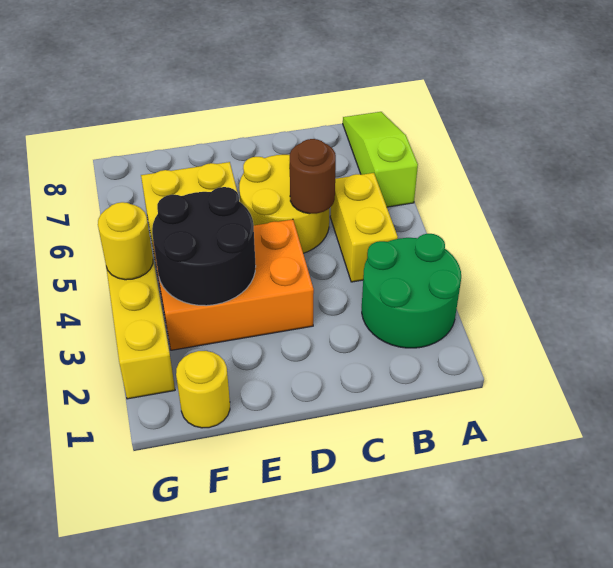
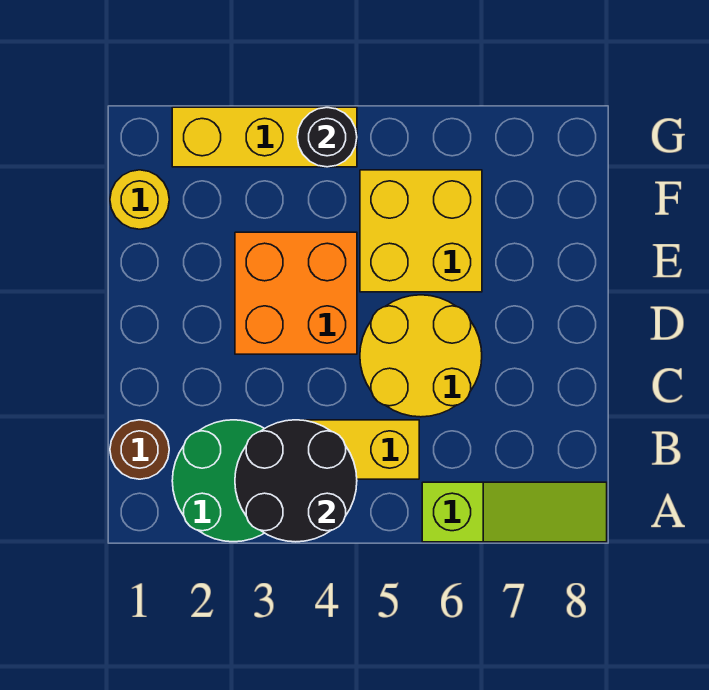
brown 1x1 round brick [289,139,336,214] -> brown 1x1 round brick moved to [110,420,169,479]
orange 2x3 brick [153,219,314,350] -> orange 2x2 brick [235,232,357,354]
black 2x2 round brick [152,187,256,306] -> black 2x2 round brick moved to [235,420,357,542]
yellow 1x1 round brick [98,202,153,280] -> black 1x1 round brick [297,107,357,167]

